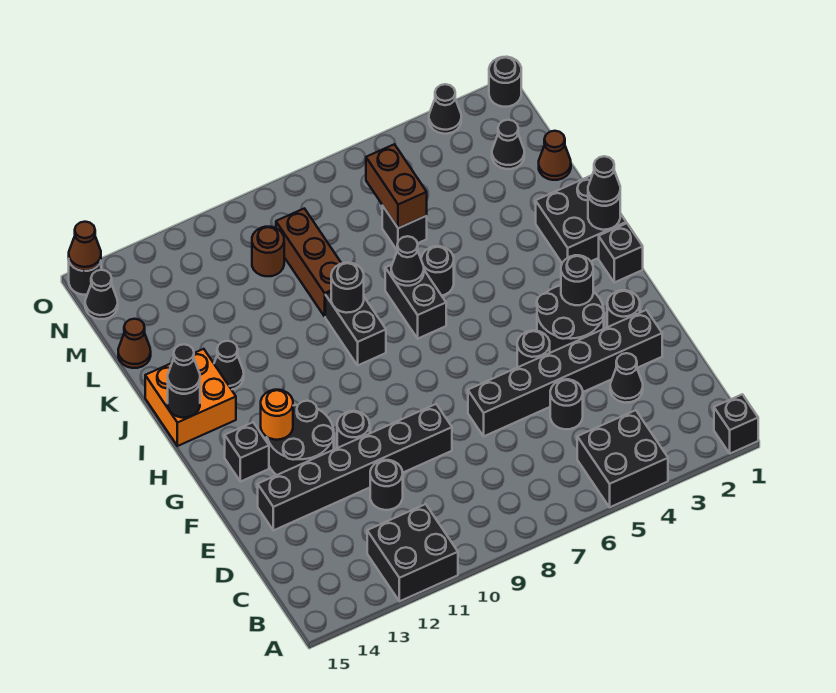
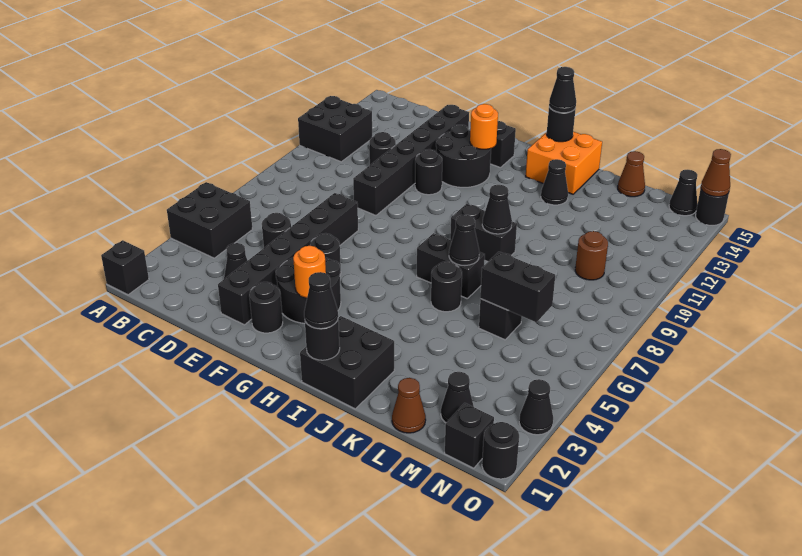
black 1x1 round brick [561,255,593,305] -> orange 1x1 round brick [293,246,326,298]
black 1x1 brick [599,223,643,282] -> black 1x1 brick moved to [445,403,494,468]
black 1x1 round brick [331,263,364,313] -> black 1x1 cone [482,185,512,234]
brown 1x3 brick [276,208,342,316] -> none
brown 1x2 brick [366,144,427,228] -> black 1x2 brick [480,252,555,322]

